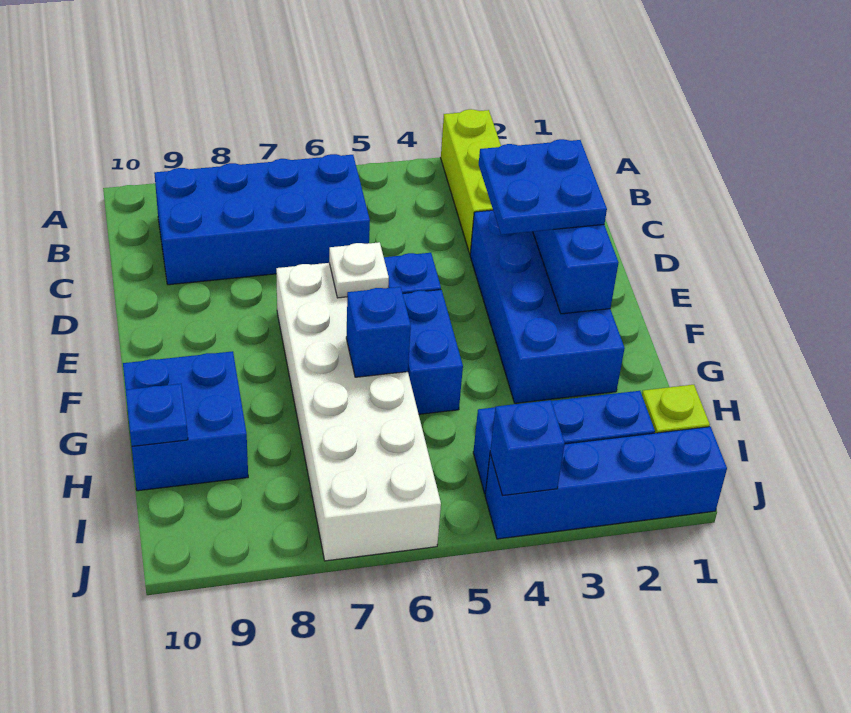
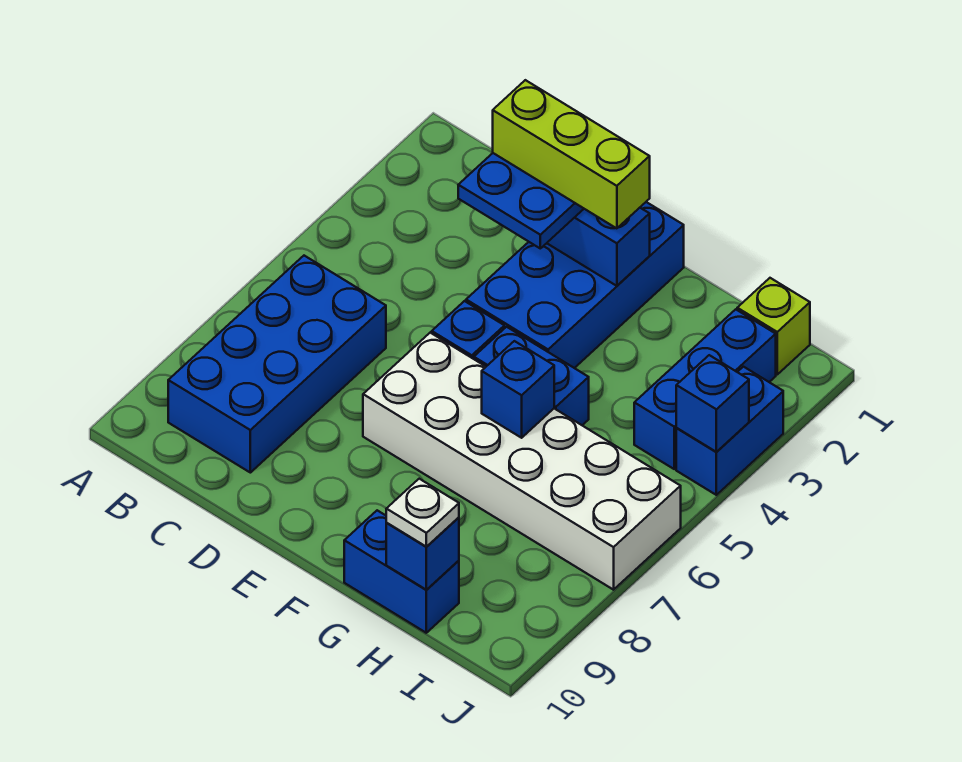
lime 1x3 brick [441,109,501,254] -> lime 1x3 brick moved to [493,80,650,228]
blue 2x4 brick [470,210,625,403] -> blue 2x4 brick turned to [466,202,684,368]
white 1x1 plate [329,242,389,298] -> white 1x1 plate moved to [386,479,459,547]
blue 2x2 brick [123,351,248,491] -> blue 1x2 brick [344,510,459,633]
blue 1x1 plate [126,384,188,446] -> blue 1x1 brick [386,518,459,590]
blue 1x4 brick [485,427,727,539] -> blue 1x2 brick [676,367,783,495]

